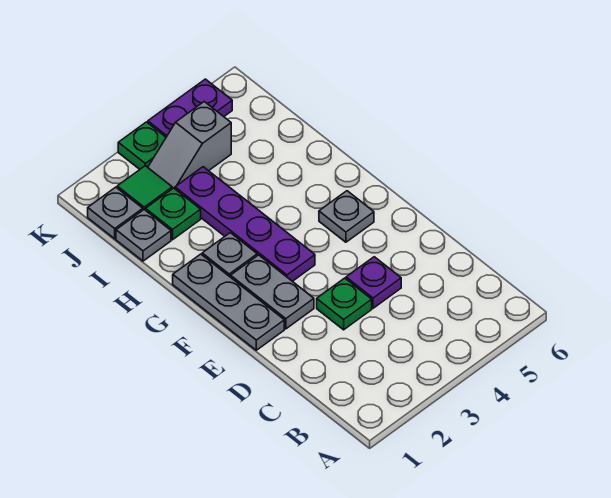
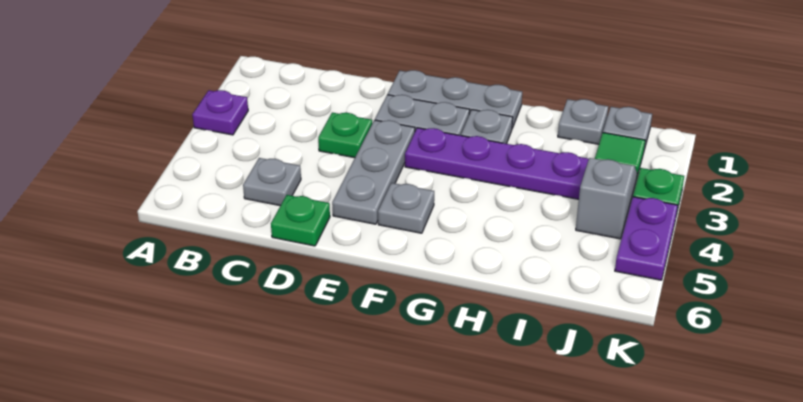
none -> grey 1x1 plate [243,158,301,206]
purple 1x1 plate [346,257,401,308] -> purple 1x1 plate moved to [192,90,248,135]
none -> grey 1x3 plate [332,120,415,224]
green 1x1 plate [146,188,201,240] -> green 1x1 plate moved to [271,195,330,246]

